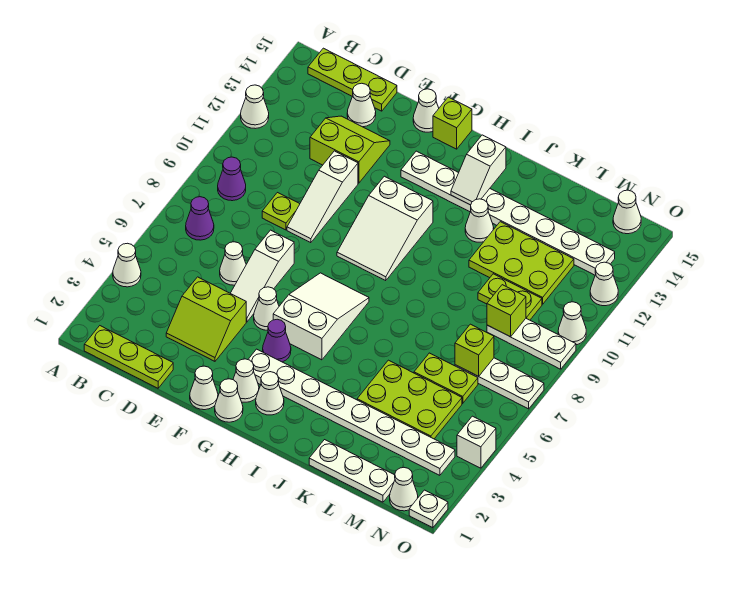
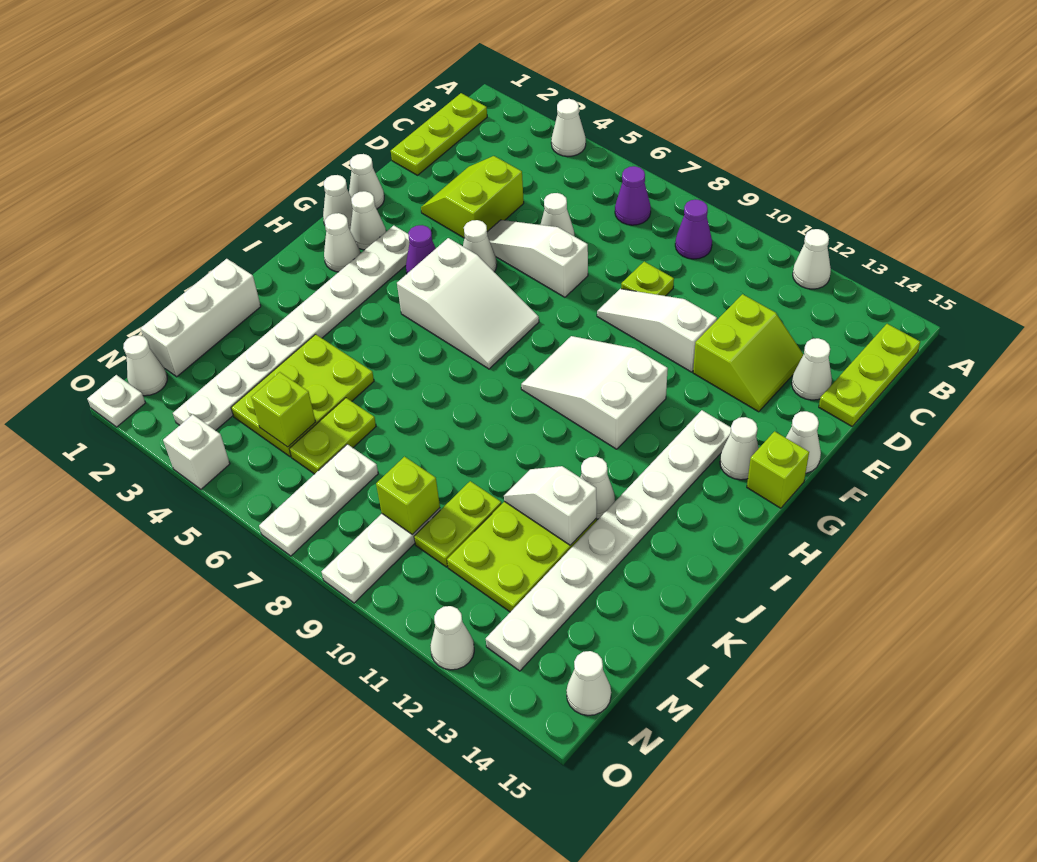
white 1x2 slope [451,135,506,205] -> white 1x2 slope moved to [504,466,597,545]
white 1x3 plate [309,440,395,502] -> white 1x3 brick [141,259,261,377]
lime 1x1 brick [455,324,494,376] -> lime 1x1 brick moved to [251,372,316,447]
white 1x1 cone [558,302,586,345] -> white 1x1 cone moved to [720,417,759,480]

